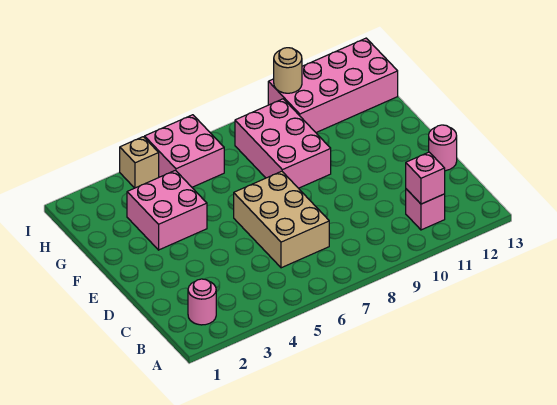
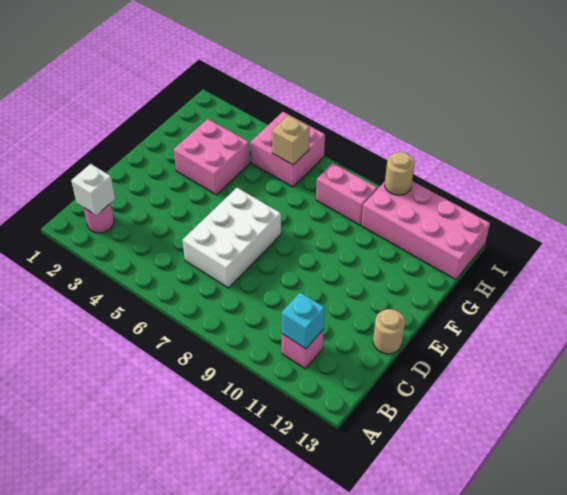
none -> white 1x1 brick [71,164,115,215]
pink 1x1 brick [406,152,445,204] -> cyan 1x1 brick [282,292,325,349]
tan 2x3 brick [234,171,329,268] -> white 2x3 brick [183,188,281,288]
pink 1x1 round brick [429,125,457,171] -> tan 1x1 round brick [373,309,405,354]
pink 2x3 brick [235,99,331,188] -> pink 1x2 brick [316,163,377,225]
tan 1x1 brick [120,137,159,188] -> tan 1x1 brick moved to [272,115,310,165]

